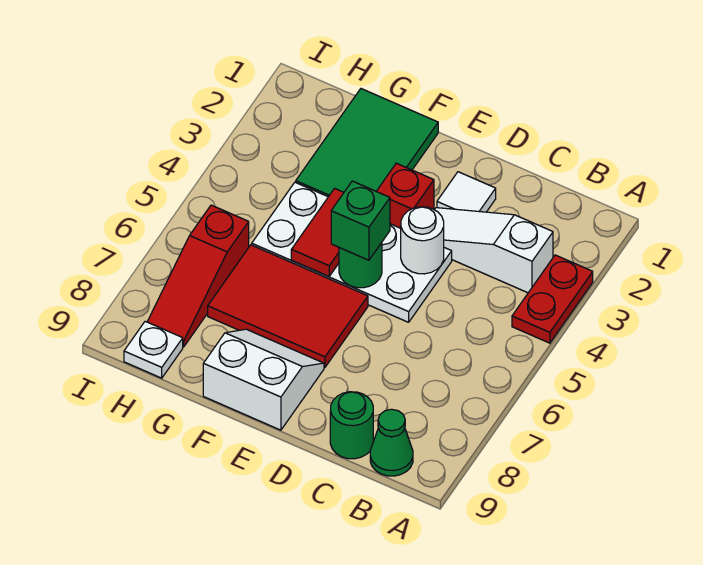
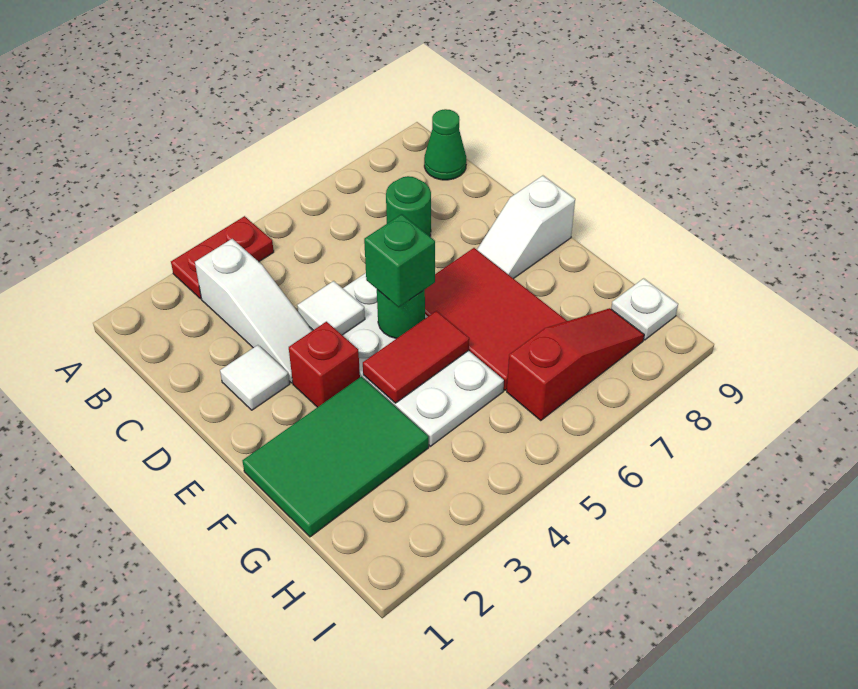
green 1x1 round brick [330,392,373,459] -> green 1x1 round brick moved to [386,176,431,236]
white 1x1 round brick [401,207,444,274] -> white 1x1 tile [297,281,365,335]
white 2x2 slope [203,329,324,430] -> white 1x2 slope [477,176,575,279]

